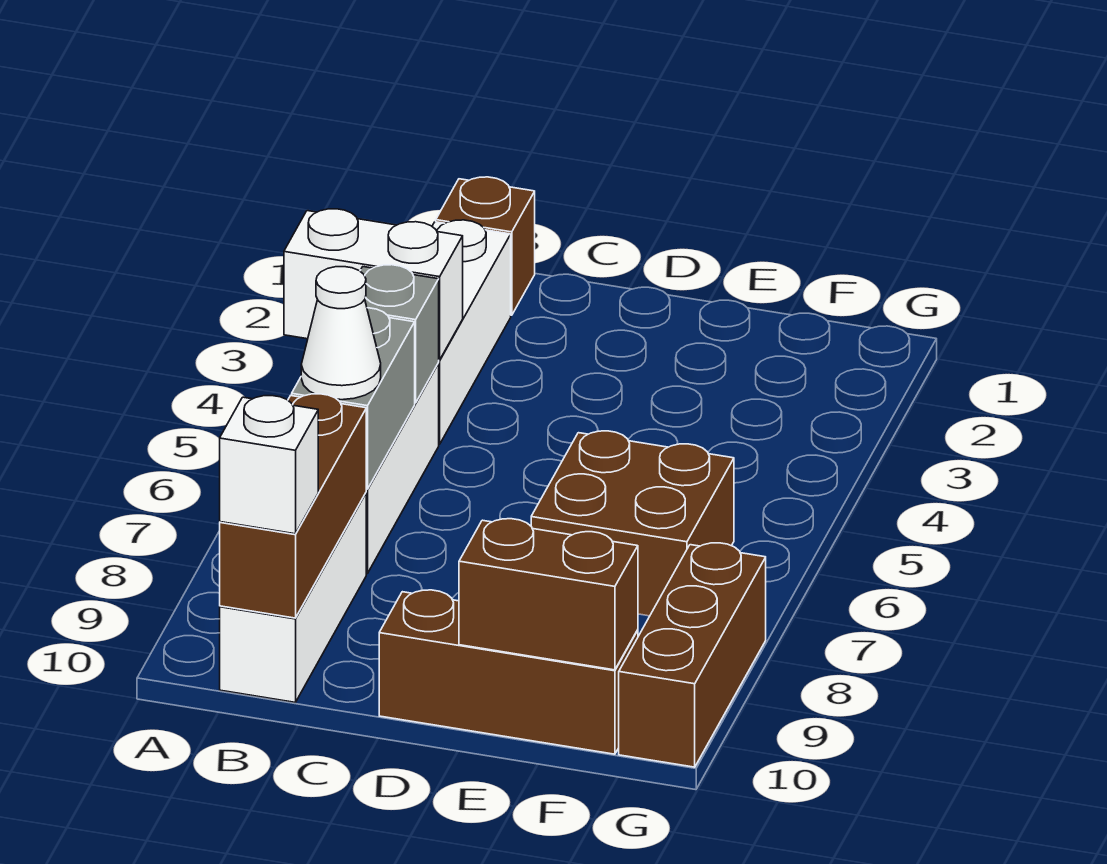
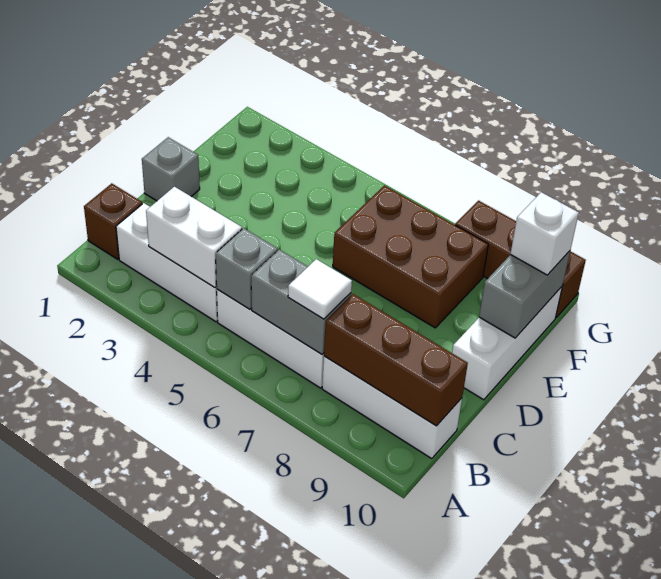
white 1x2 brick [284,209,463,360] -> white 1x2 brick turned to [146,187,242,288]
white 1x1 cone [301,267,381,400] -> white 1x1 tile [288,259,352,319]
white 1x1 brick [220,396,318,534] -> white 1x1 brick moved to [510,192,579,275]
none -> grey 1x1 brick [142,137,200,201]
brown 1x3 brick [379,590,638,754] -> white 1x3 brick [452,287,562,400]
brown 2x2 brick [531,431,734,616] -> brown 2x3 brick [333,185,488,328]
brown 1x2 brick [459,519,638,670] -> grey 1x2 brick [479,251,570,338]

